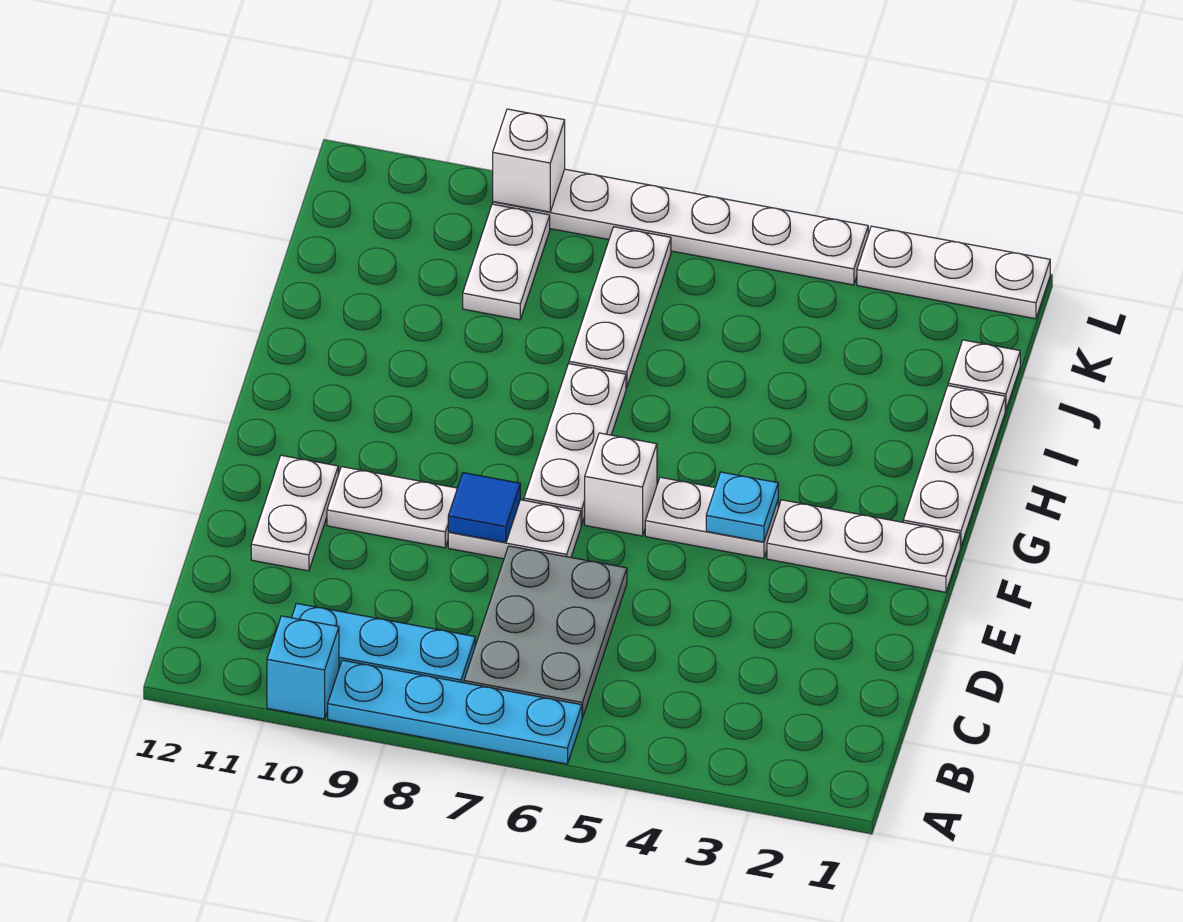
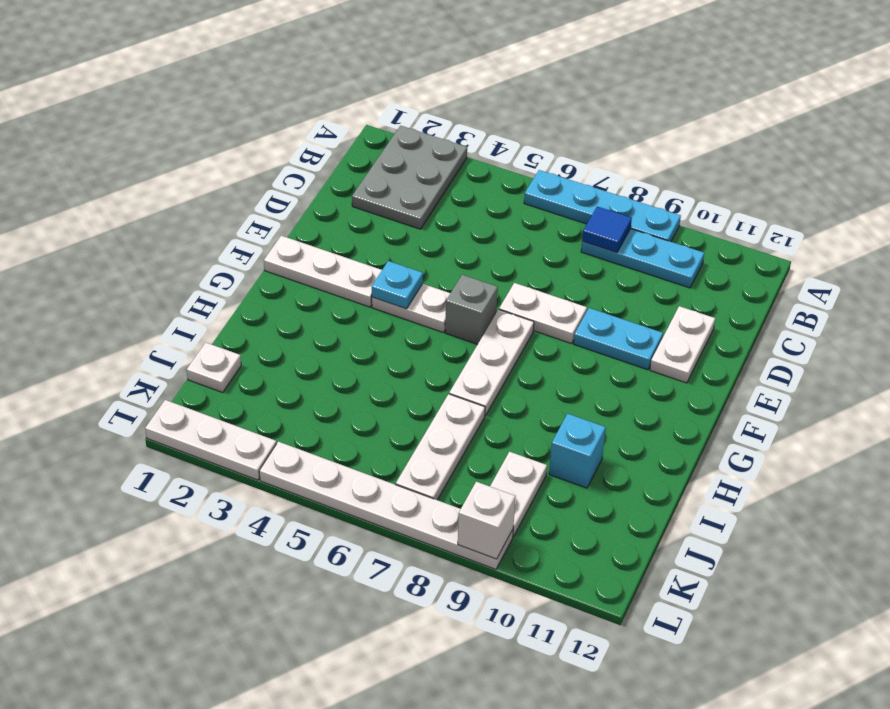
cyan 1x1 brick [267,616,339,719] -> cyan 1x1 brick moved to [549,414,606,488]
grey 2x3 plate [464,546,627,718] -> grey 2x3 plate moved to [352,126,467,229]
blue 1x1 tile [448,473,520,543] -> blue 1x1 tile moved to [582,207,632,253]
white 1x2 plate [327,467,457,548] -> cyan 1x2 plate [574,308,663,370]
white 1x1 brick [585,433,657,536] -> grey 1x1 brick [445,275,498,344]
white 1x3 plate [903,386,1005,547] -> none

